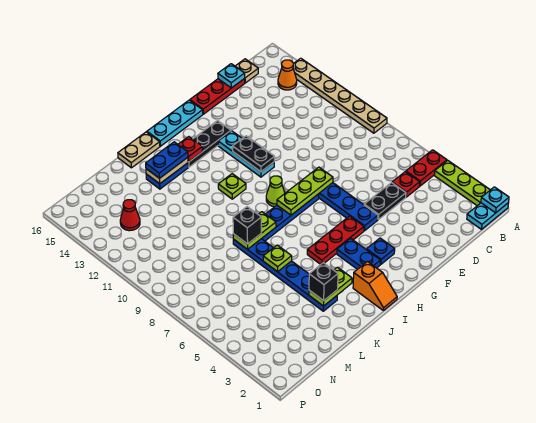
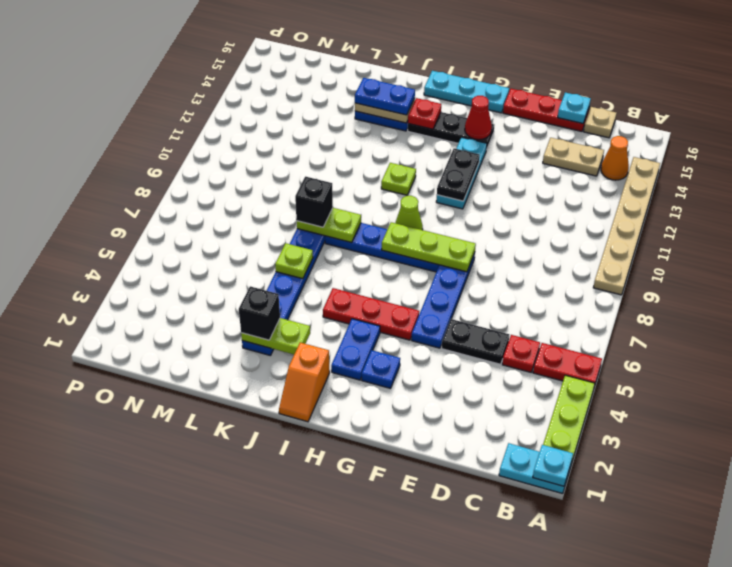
tan 1x2 plate [118,132,160,168] -> tan 1x2 plate moved to [543,138,604,176]
red 1x1 cone [120,200,140,231] -> red 1x1 cone moved to [465,96,492,140]

